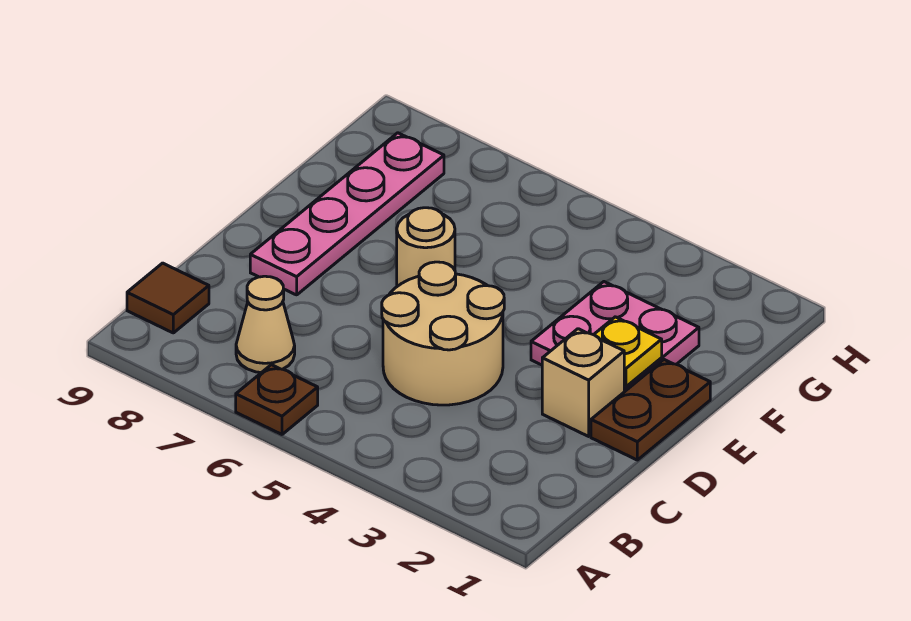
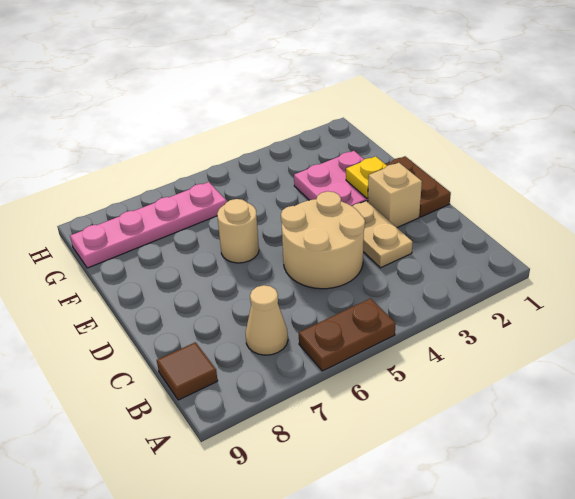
brown 1x1 plate [236,365,318,434] -> brown 1x2 plate [299,298,396,371]
none -> tan 1x2 plate [352,201,413,268]
pink 1x4 plate [250,133,444,295] -> pink 1x4 plate turned to [70,182,226,268]

